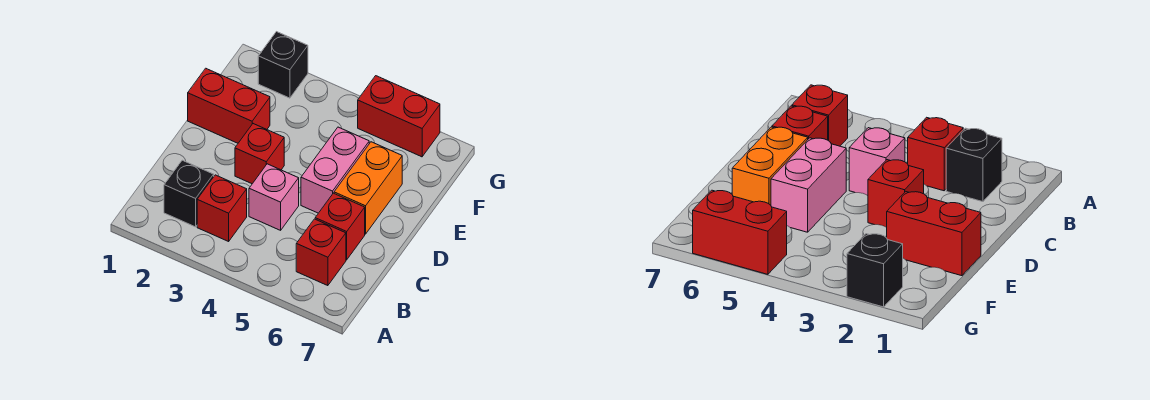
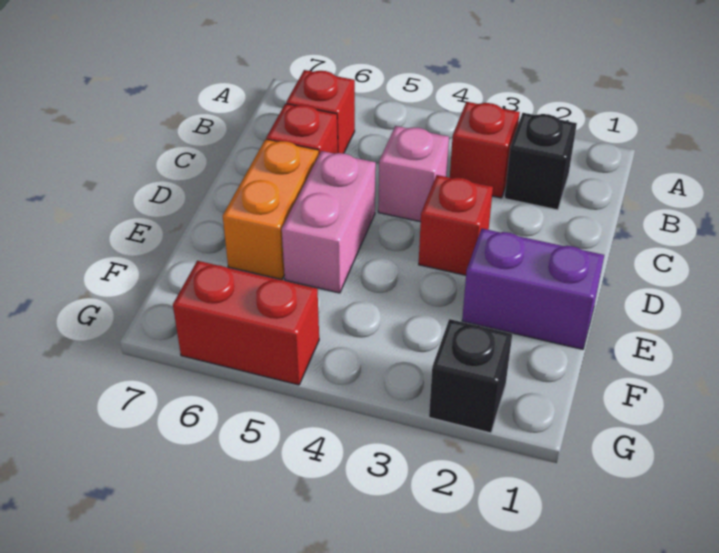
red 1x2 brick [188,68,270,143] -> purple 1x2 brick [462,229,604,349]

